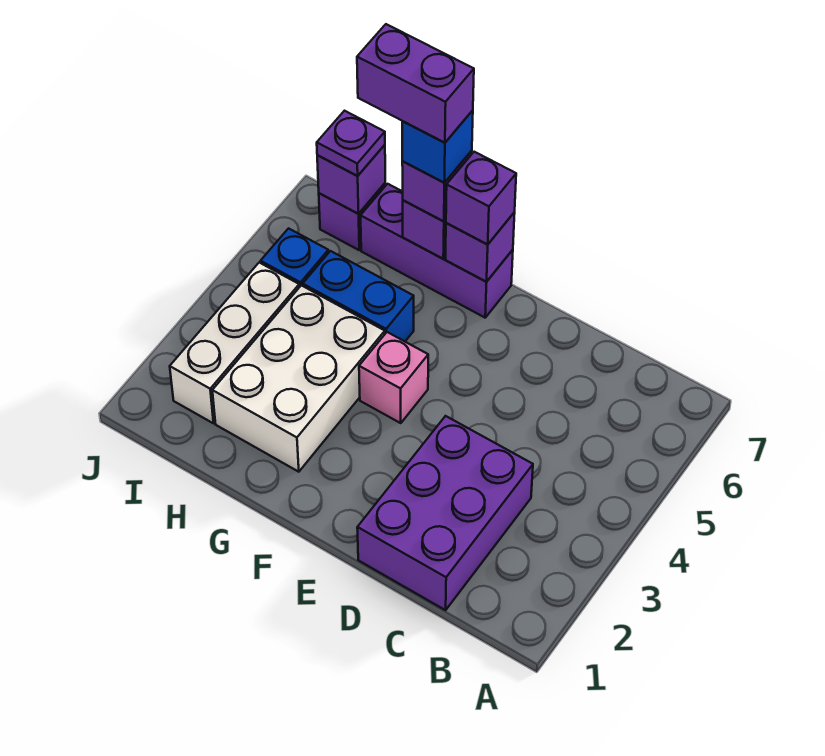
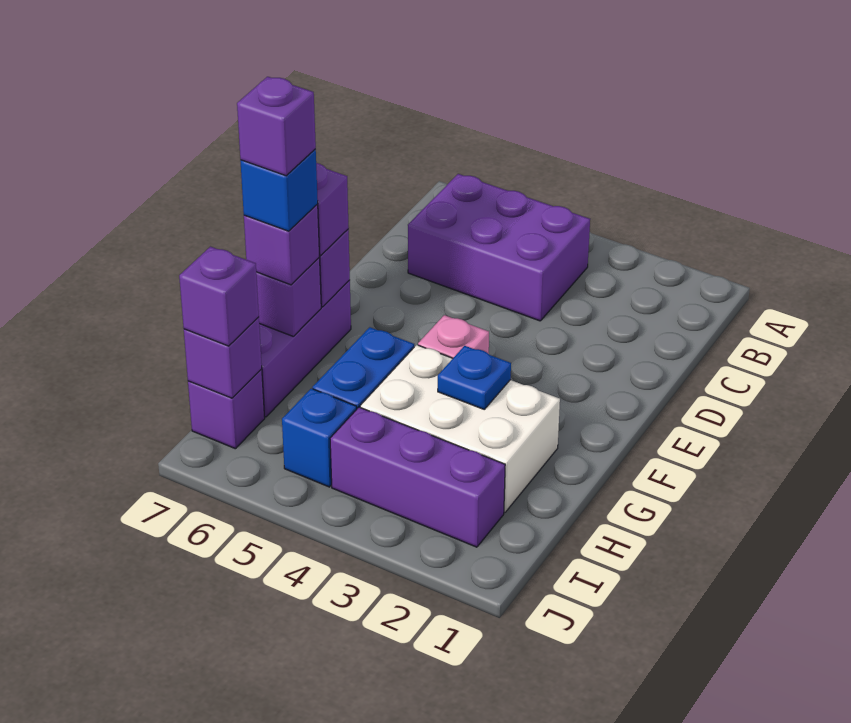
purple 2x3 brick [357,416,533,610] -> purple 2x3 brick moved to [408,174,590,321]
none -> blue 1x1 plate [438,346,511,409]
purple 1x2 brick [357,24,474,143] -> purple 1x1 brick [237,77,316,176]
white 1x3 brick [170,263,299,423] -> purple 1x3 brick [330,407,505,547]
purple 1x1 plate [317,111,385,176] -> purple 1x1 brick [179,247,259,346]

